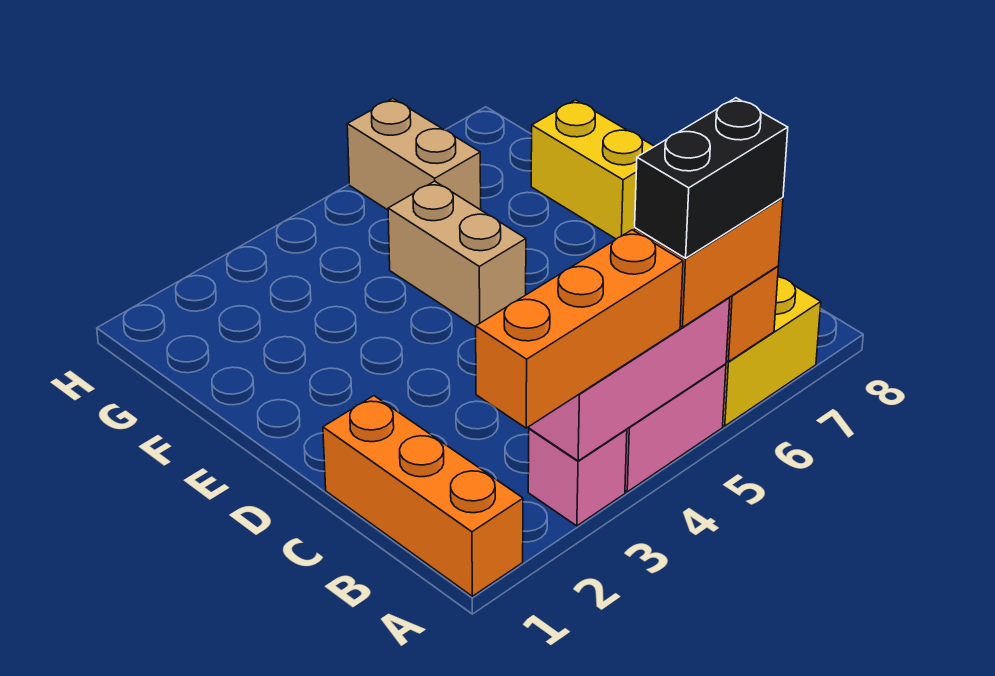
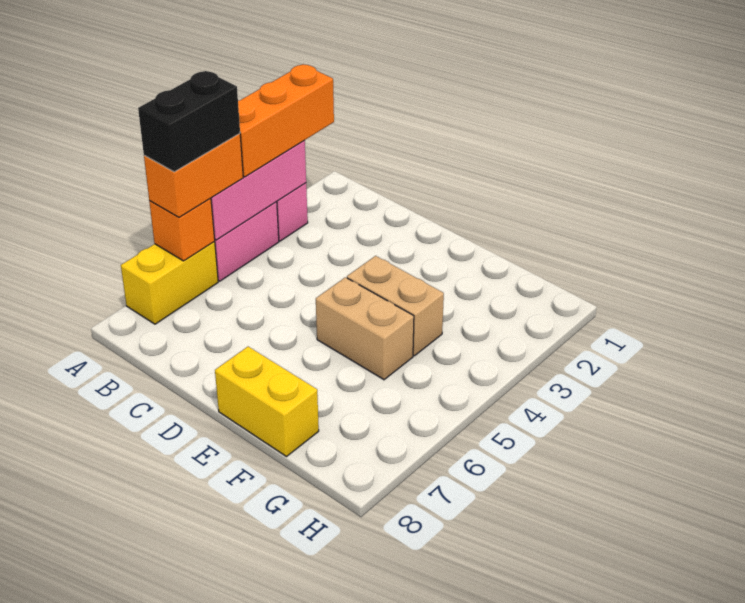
orange 1x3 brick [323,396,523,596] -> none
tan 1x2 brick [347,98,481,210] -> tan 1x2 brick moved to [347,256,444,356]

